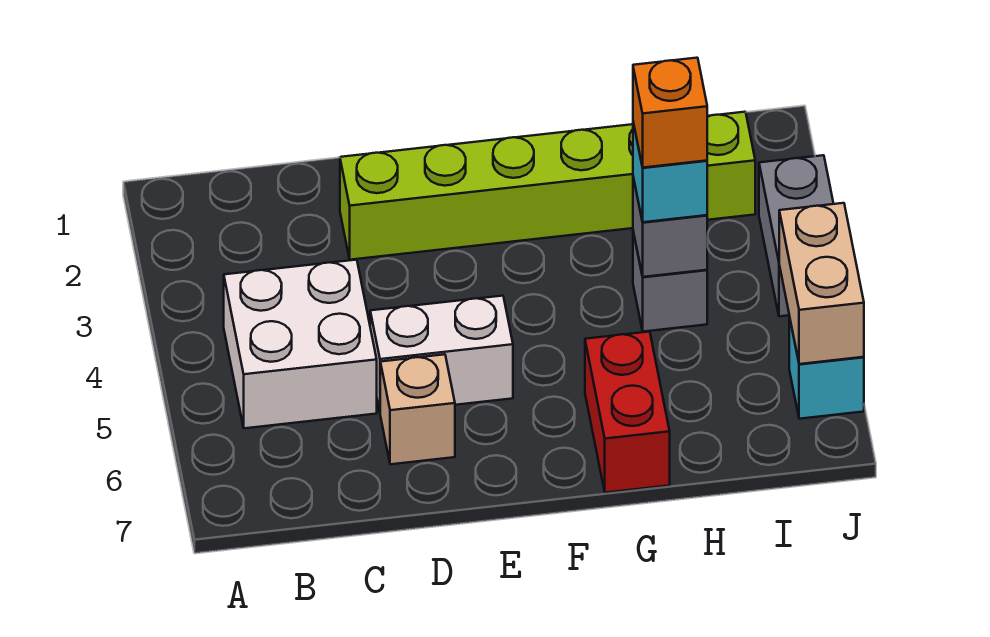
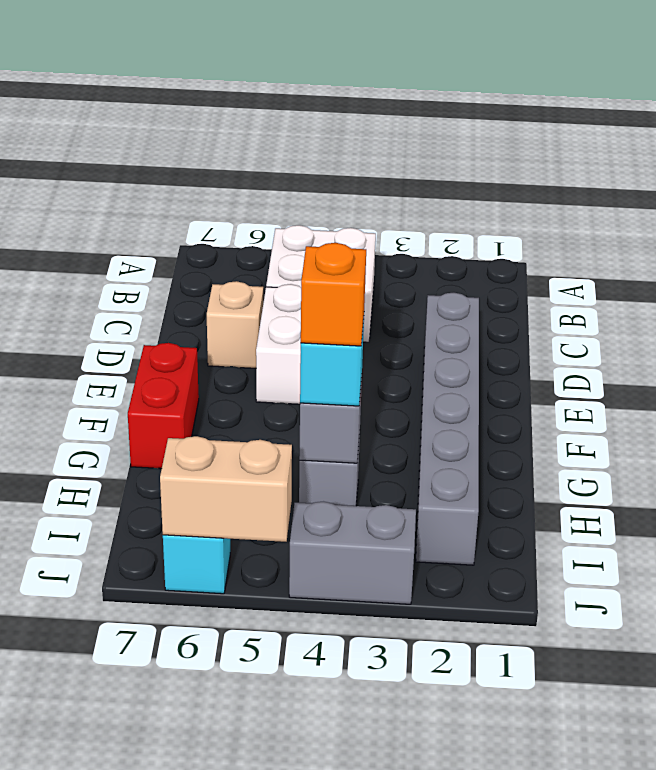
lime 1x6 brick [340,112,755,260] -> grey 1x6 brick [416,293,479,565]
red 1x2 brick [585,332,670,493] -> red 1x2 brick turned to [128,343,199,469]

